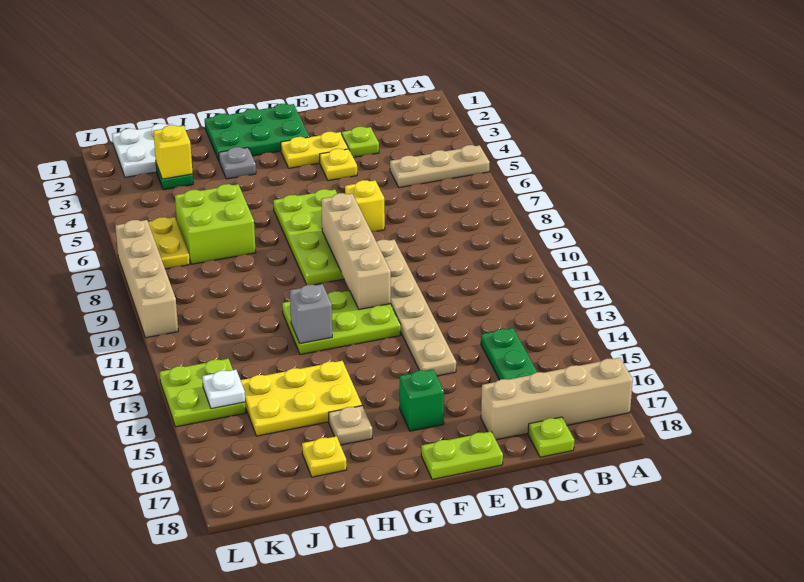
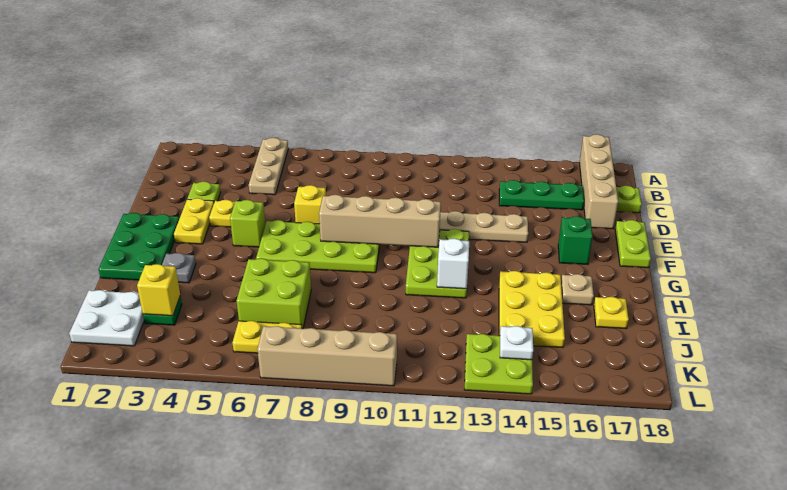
none -> lime 1x1 brick [230,200,265,247]
grey 1x1 brick [290,284,332,344] -> white 1x1 brick [437,238,469,289]

